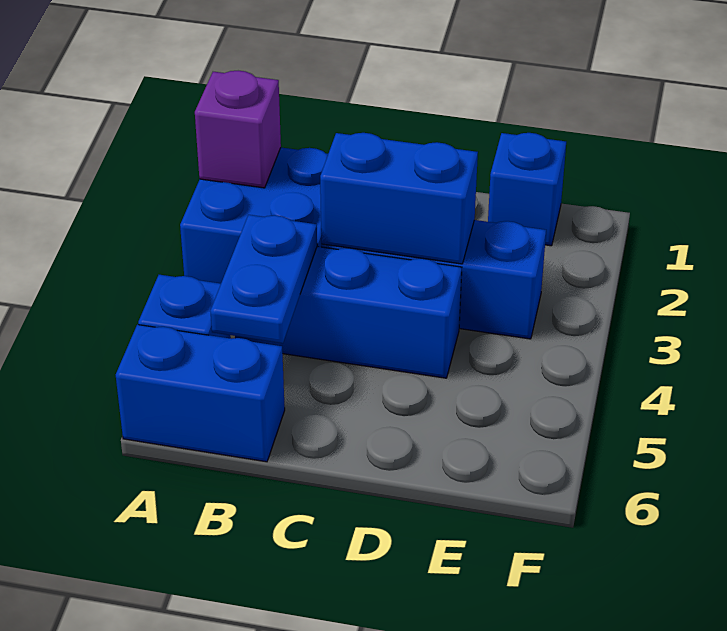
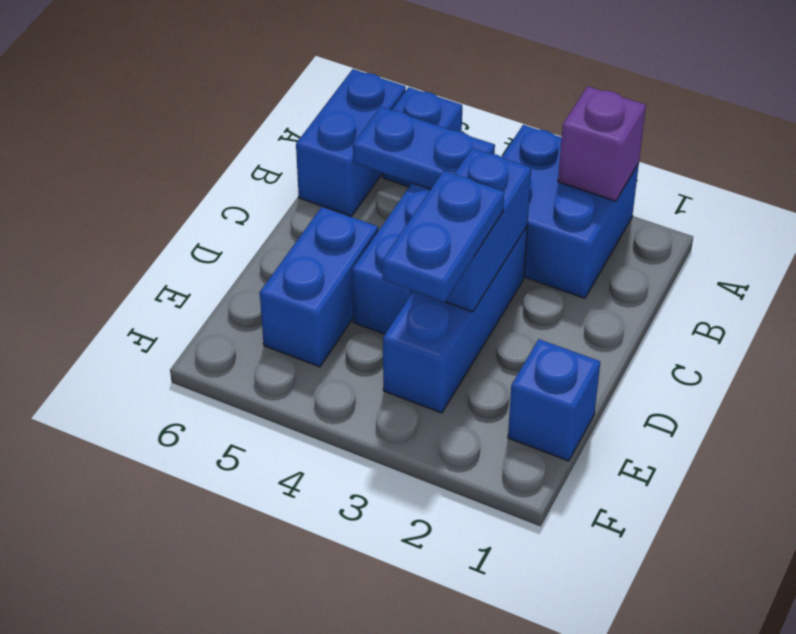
none -> blue 1x2 plate [382,171,504,302]
none -> blue 1x2 brick [260,207,378,367]

